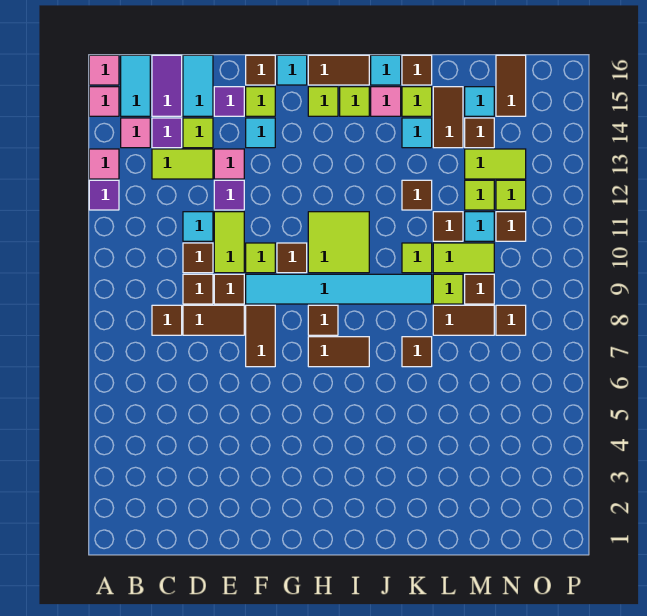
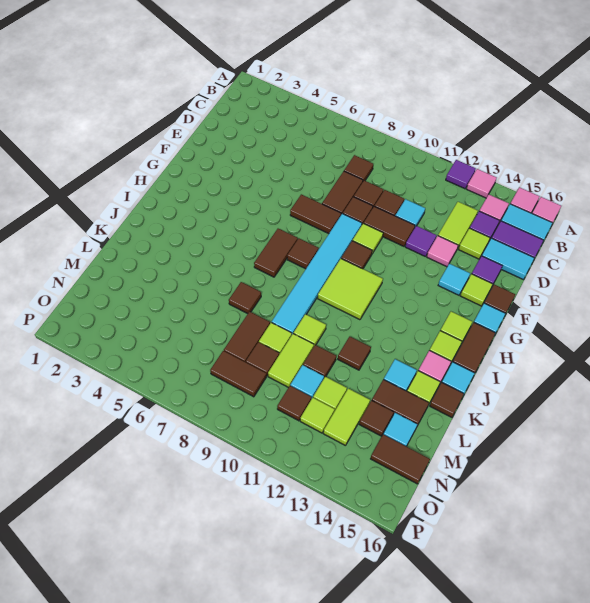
lime 1x2 tile [214,212,244,273] -> brown 1x2 tile [364,207,415,246]
brown 1x1 tile [496,305,526,335] -> brown 1x2 tile [210,351,266,397]

